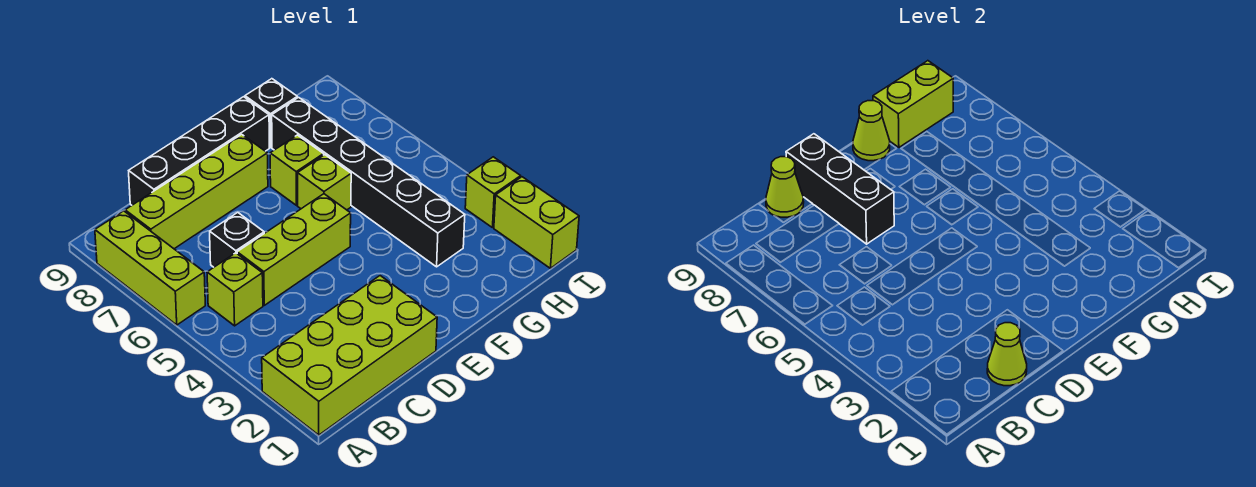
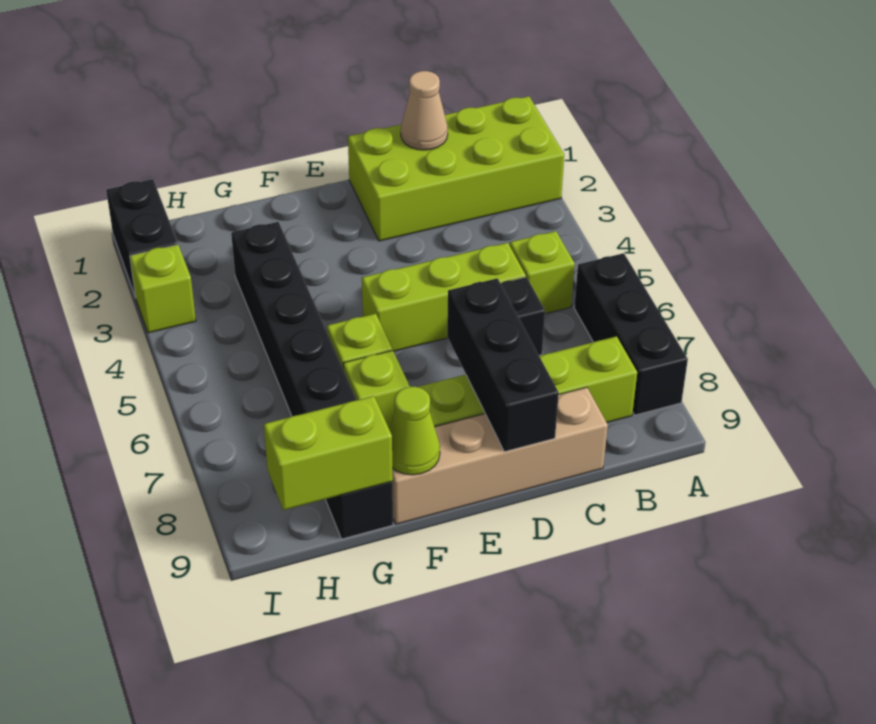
lime 1x3 brick [95,211,205,325] -> black 1x3 brick [574,253,688,415]
lime 1x1 cone [987,323,1027,386] -> tan 1x1 cone [401,71,448,150]
black 1x4 brick [129,97,269,205] -> tan 1x4 brick [392,387,608,524]
lime 1x1 cone [766,157,804,217] -> none
lime 1x2 brick [494,177,579,268] -> black 1x2 brick [106,179,178,298]

